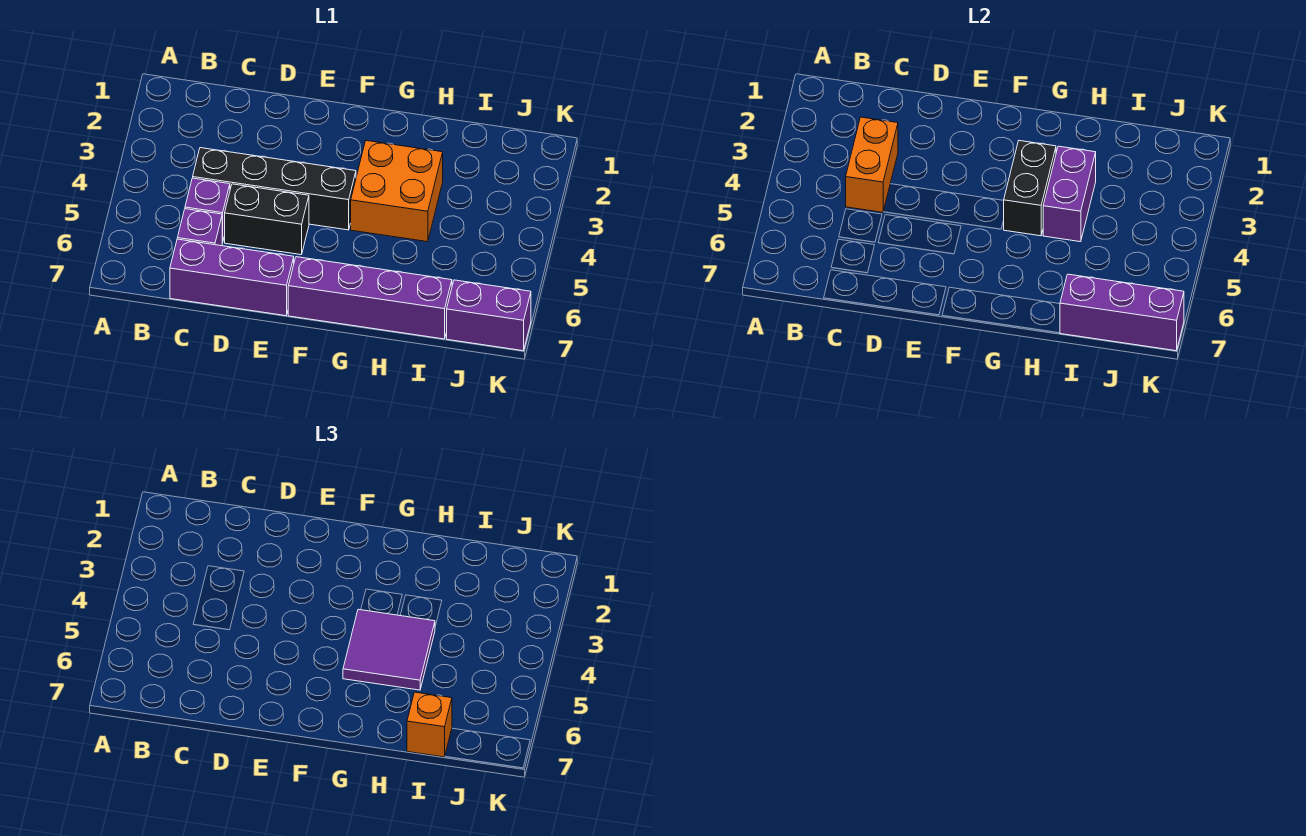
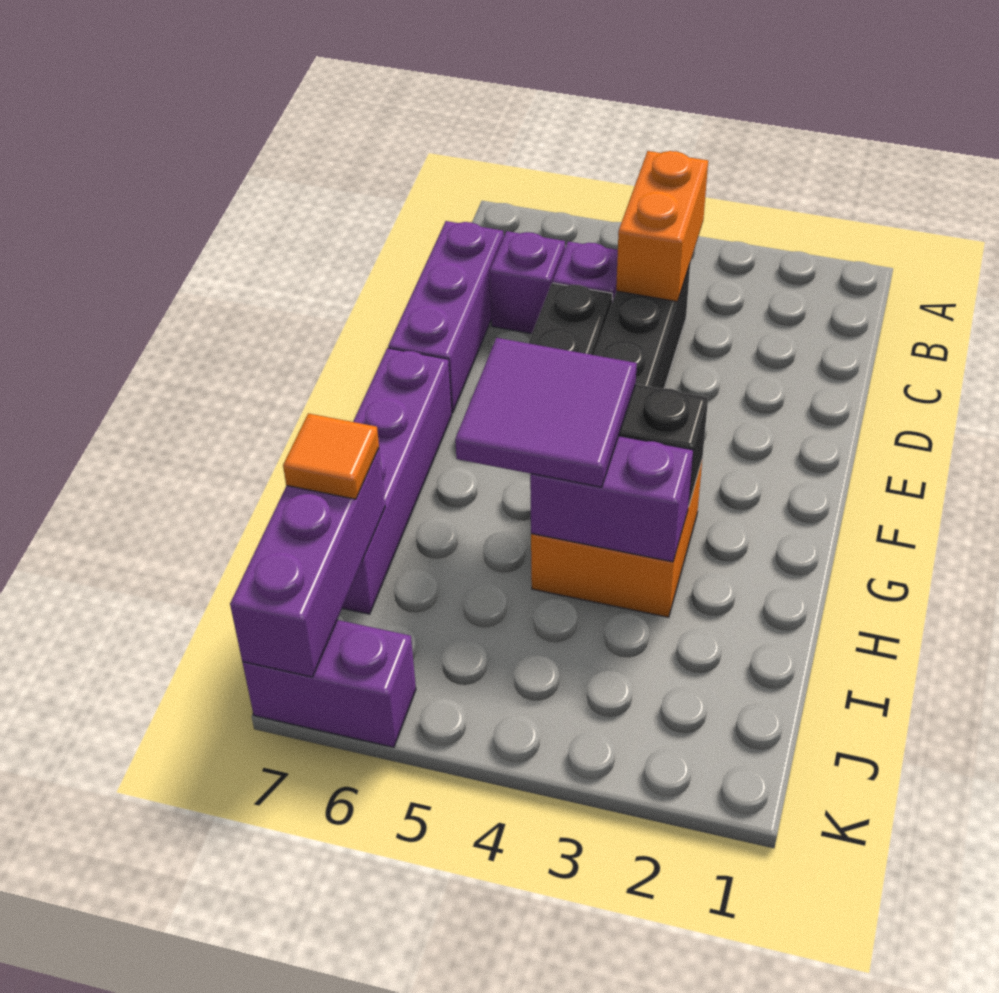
orange 1x2 brick [846,117,898,212] -> orange 1x2 brick turned to [616,151,708,302]
orange 1x1 brick [407,692,452,757] -> orange 1x1 tile [283,413,379,499]
purple 1x2 brick [447,280,531,351] -> purple 1x2 brick turned to [242,620,416,747]

